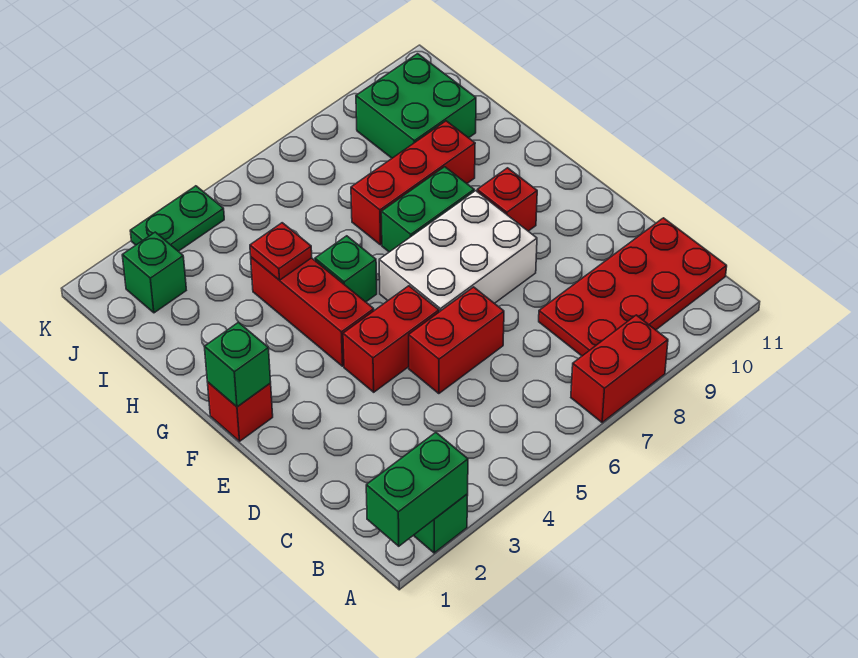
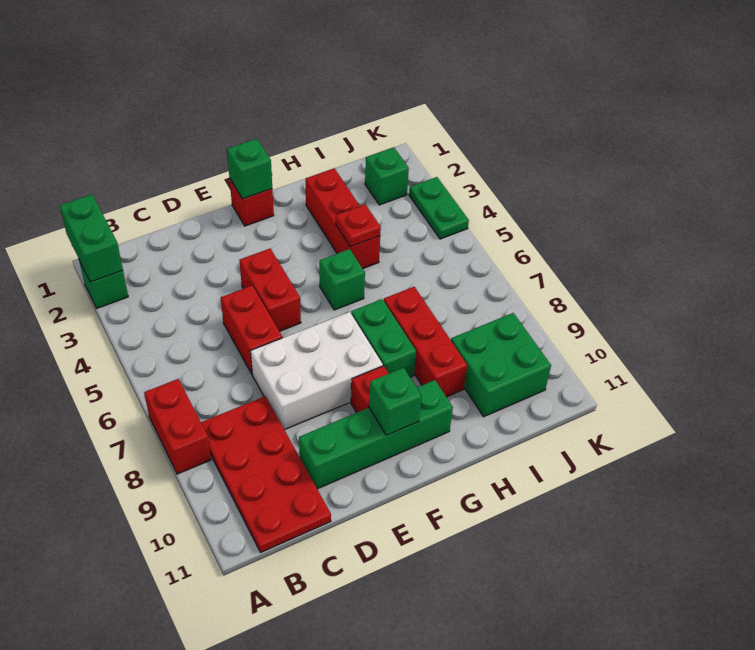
none -> green 1x4 brick [299,380,453,489]
white 2x3 brick [379,191,537,312] -> white 2x3 brick turned to [251,312,383,430]
red 1x3 brick [251,257,374,366] -> red 1x3 brick turned to [306,168,380,269]
none -> green 1x1 brick [369,368,422,435]

